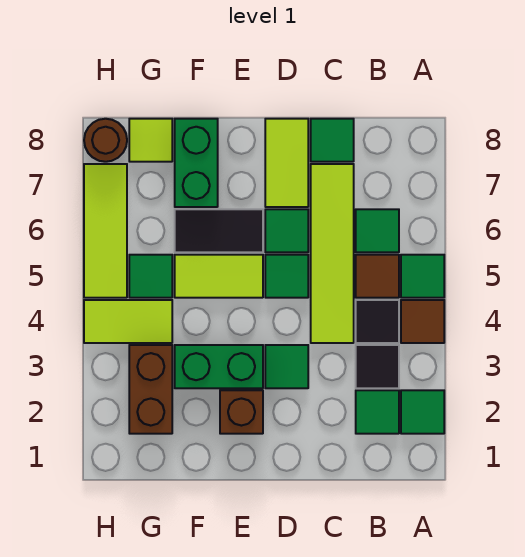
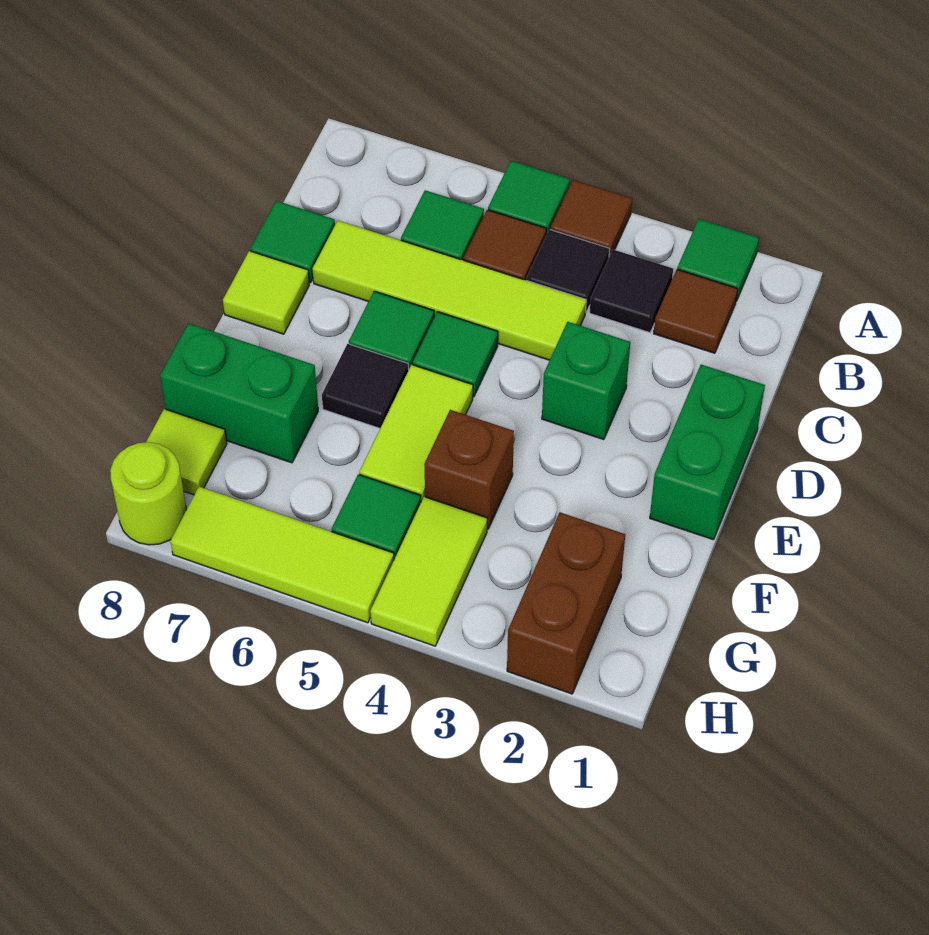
green 1x1 tile [356,390,399,434] -> brown 1x1 tile [654,270,738,353]
green 1x1 tile [265,345,308,388] -> green 1x1 brick [542,322,630,440]
lime 1x2 tile [265,119,308,207] -> lime 1x1 tile [223,251,309,334]
brown 1x1 brick [220,390,263,434] -> brown 1x1 brick moved to [424,410,514,529]
green 1x2 brick [175,345,263,388] -> green 1x2 brick moved to [650,365,765,540]
black 1x2 tile [175,209,263,252] -> black 1x1 tile [322,344,409,428]
brown 1x2 brick [129,345,172,434] -> brown 1x2 brick turned to [507,512,625,694]
brown 1x1 round brick [84,119,127,162] -> lime 1x1 round brick [110,442,186,545]

